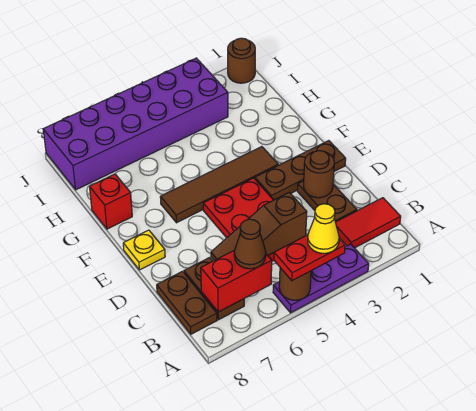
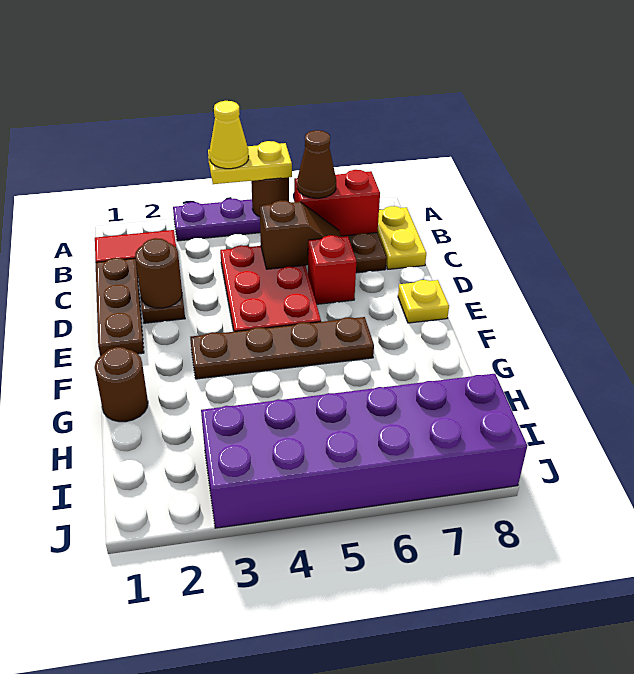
red 1x2 plate [274,235,345,281] -> yellow 1x2 plate [208,141,292,184]
brown 1x2 plate [157,271,217,334] -> yellow 1x2 plate [377,206,426,269]
brown 1x3 slope [211,192,307,260] -> brown 1x2 slope [260,200,341,269]
brown 1x3 plate [255,141,346,200] -> brown 1x3 plate turned to [96,258,144,356]
brown 1x4 tile [160,147,278,223] -> brown 1x4 plate [190,317,374,379]
red 1x1 brick [90,174,132,229] -> red 1x1 brick moved to [308,235,356,304]
brown 1x1 round brick [228,38,255,83] -> brown 1x1 round brick moved to [95,347,148,422]

